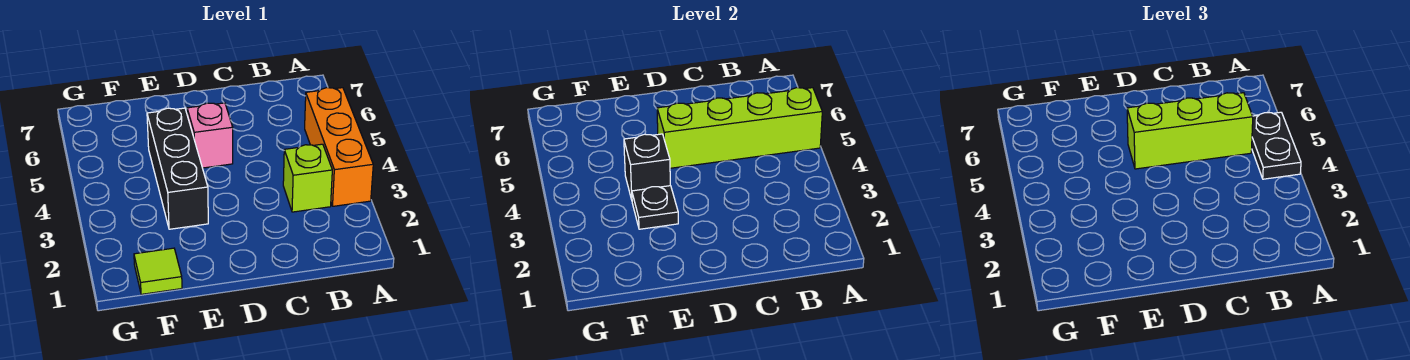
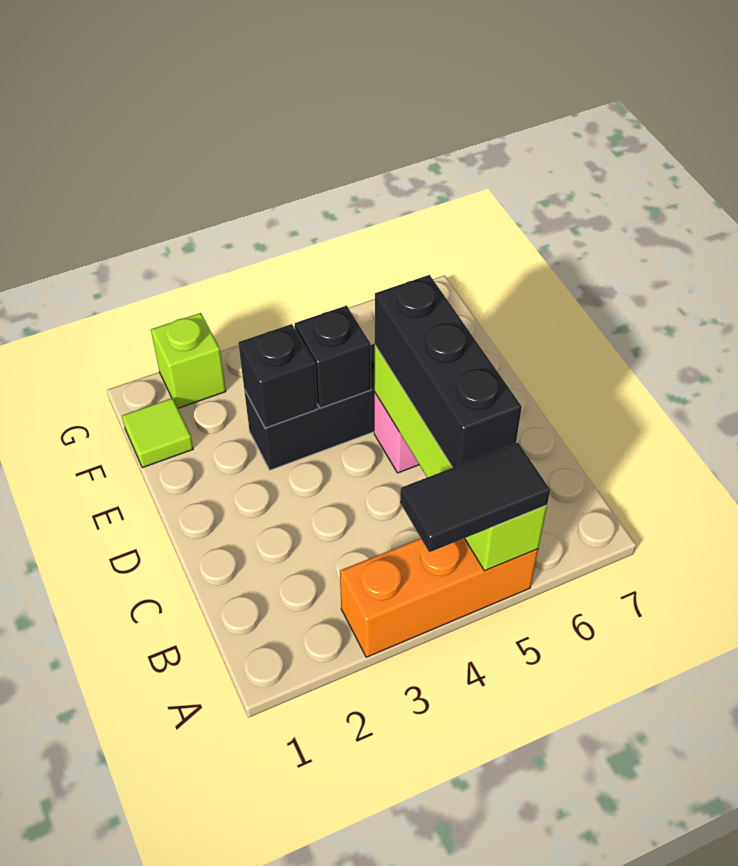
black 1x2 plate [1252,112,1301,179] -> black 1x2 tile [400,443,550,552]
lime 1x1 brick [283,144,332,212] -> lime 1x1 brick moved to [151,313,226,408]
lime 1x3 brick [1127,93,1253,169] -> black 1x3 brick [375,275,522,468]
black 1x1 plate [632,186,678,229] -> black 1x1 brick [238,324,317,428]

